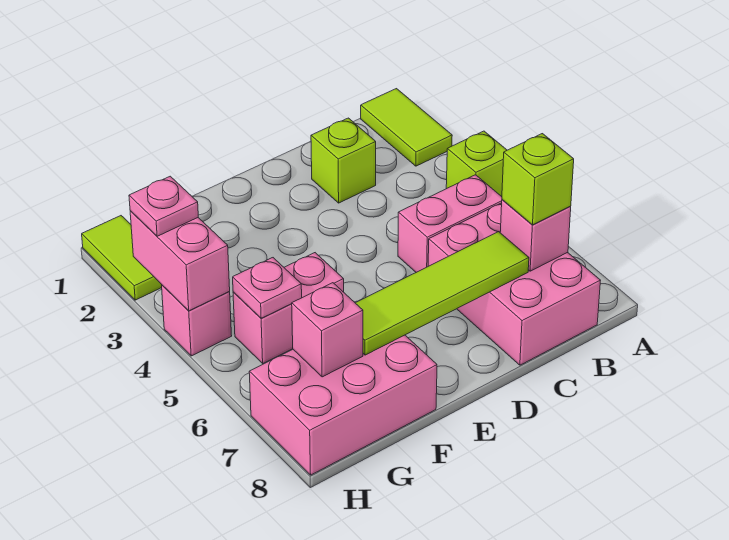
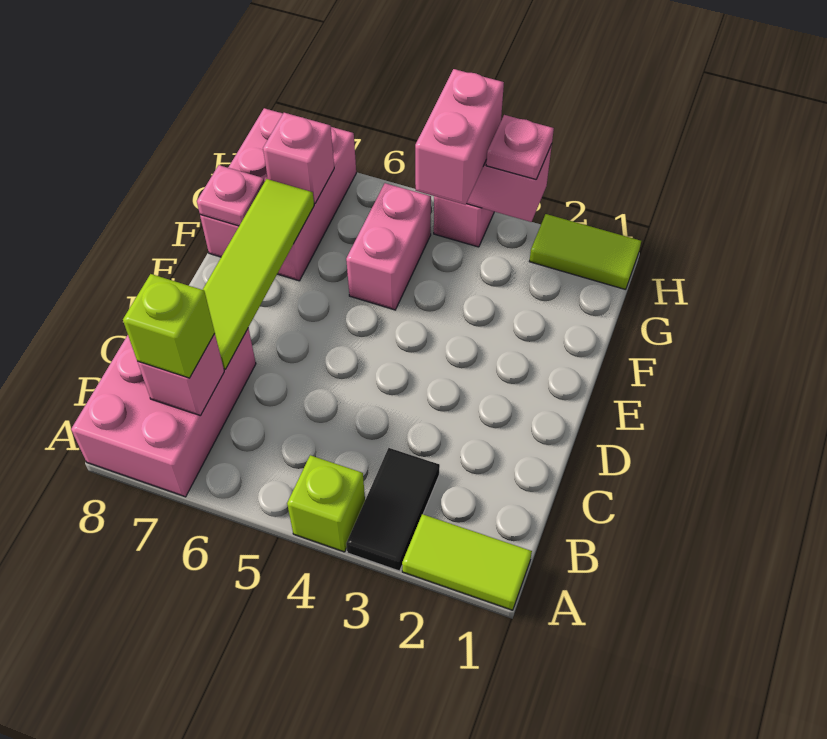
none -> black 1x2 tile [346,448,440,571]
pink 1x2 brick [398,175,502,272] -> pink 1x2 brick moved to [415,69,504,205]
pink 2x3 brick [428,203,600,365] -> pink 2x3 brick turned to [71,328,256,497]
lime 1x1 brick [311,118,376,203] -> none
pink 1x1 plate [233,258,302,318] -> pink 1x1 plate moved to [197,165,265,226]

